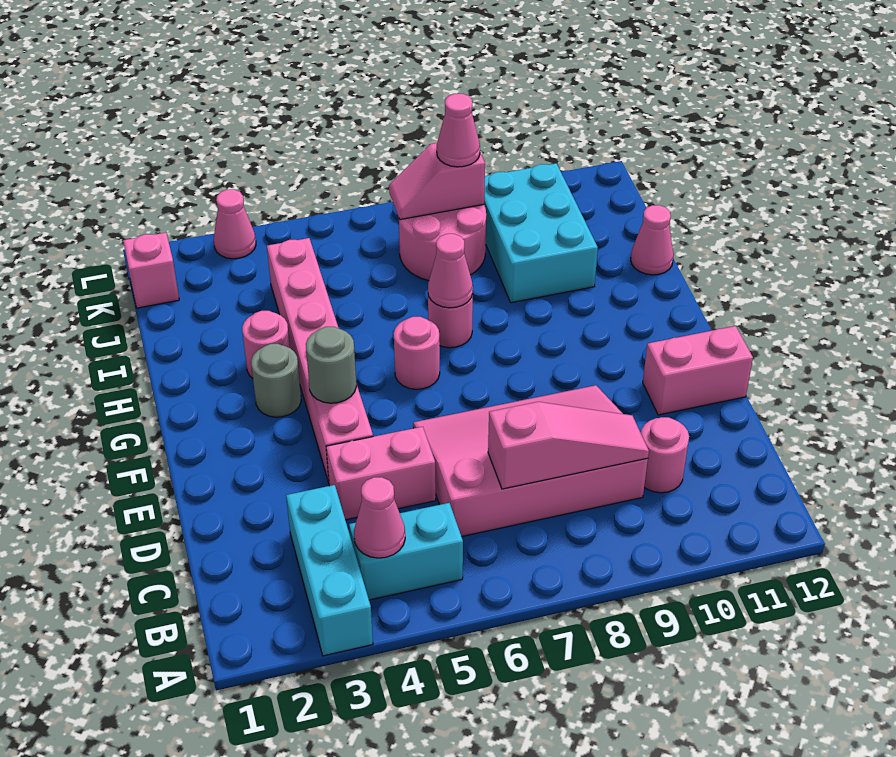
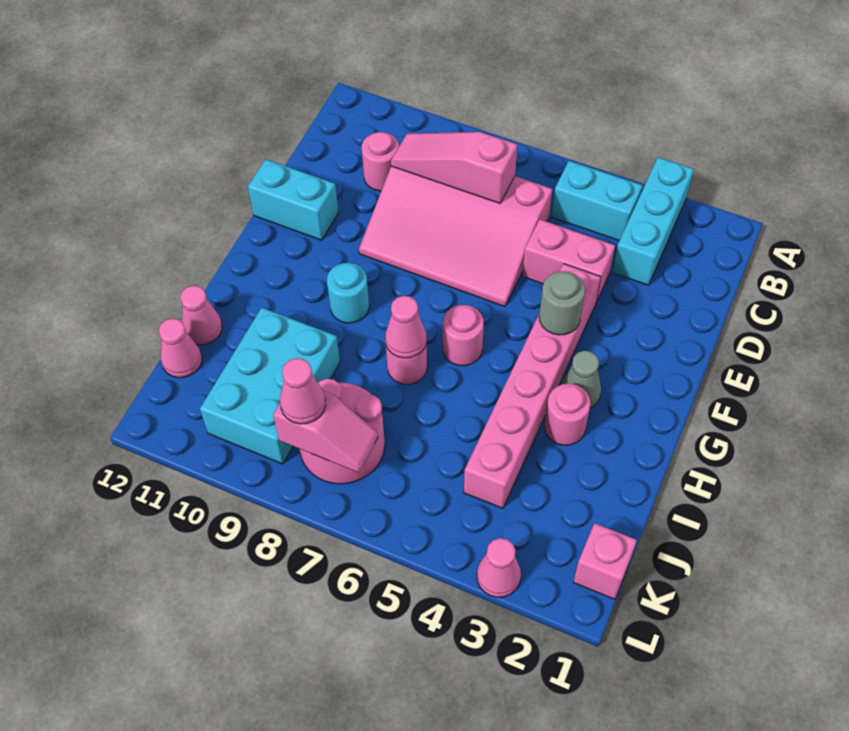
pink 1x1 cone [354,477,405,558] -> pink 1x1 cone moved to [159,318,202,378]
pink 1x2 brick [643,326,753,415] -> cyan 1x2 brick [248,159,338,240]
grey 1x1 round brick [251,344,301,417] -> grey 1x1 cone [561,351,601,408]
none -> cyan 1x1 round brick [327,263,369,323]

